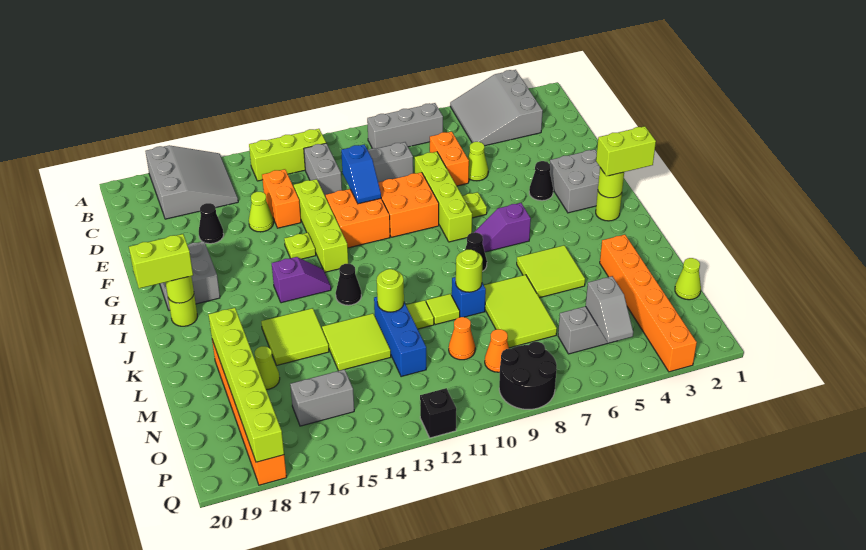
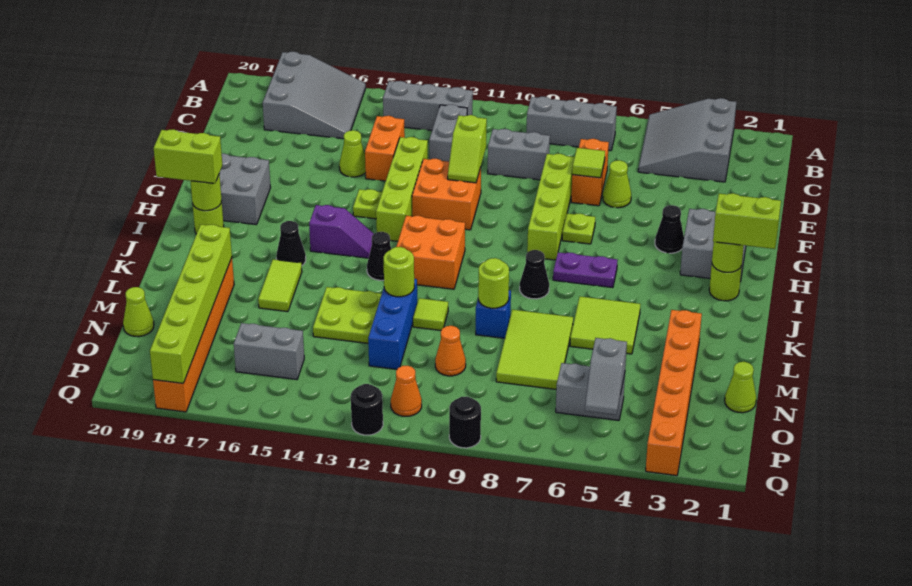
lime 1x3 brick [249,129,326,181] -> grey 1x3 brick [383,81,473,130]
blue 1x2 slope [341,144,381,204] -> lime 1x2 slope [448,115,487,183]
black 1x1 cone [199,203,224,244] -> black 1x1 cone moved to [276,221,306,265]
orange 2x2 brick [378,172,439,237] -> orange 2x2 brick moved to [396,216,465,289]
purple 1x2 slope [474,203,531,252] -> purple 1x2 plate [553,252,617,288]
lime 2x2 tile [261,308,329,365] -> lime 1x2 tile [258,259,302,312]
lime 1x1 tile [426,294,460,325] -> lime 1x1 tile moved to [572,148,605,178]
lime 2x2 tile [322,313,391,371] -> lime 2x2 plate [313,287,382,343]
lime 1x1 cone [255,346,280,390] -> lime 1x1 cone moved to [123,287,154,337]
orange 1x1 cone [485,329,509,372] -> orange 1x1 cone moved to [391,366,422,416]
black 2x2 round brick [499,342,557,409] -> black 1x1 round brick [449,396,481,448]
black 1x1 brick [420,388,456,438] -> black 1x1 round brick [351,384,383,435]

